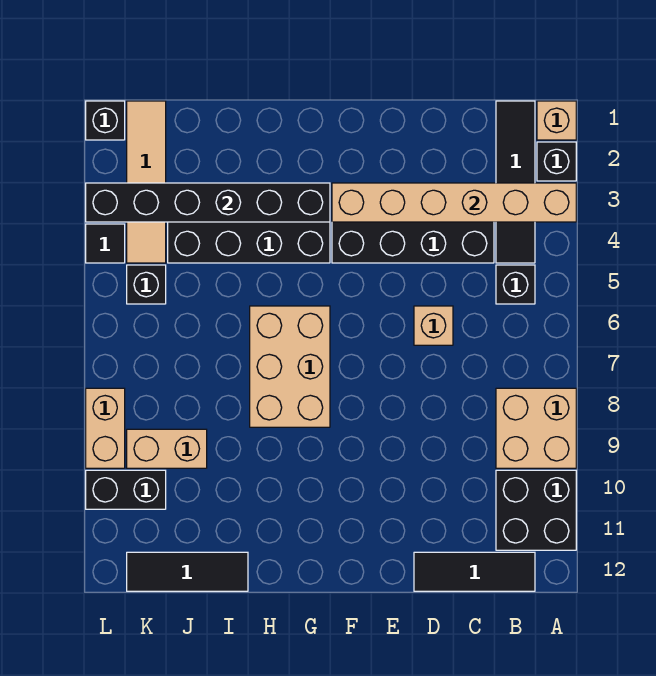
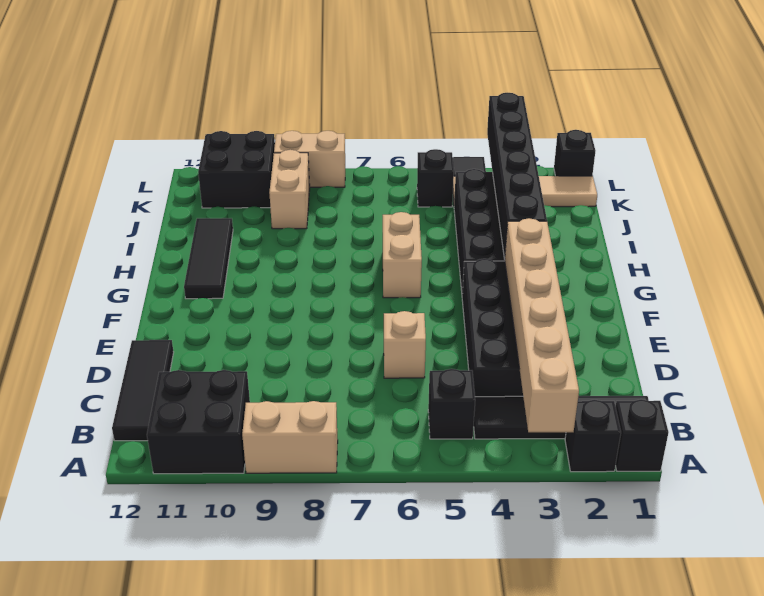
tan 1x1 brick [537,101,576,140] -> black 1x1 brick [615,399,668,471]
tan 2x2 brick [496,388,576,468] -> tan 1x2 brick [242,401,338,473]
tan 2x3 brick [250,306,330,427] -> tan 1x2 brick [383,212,422,298]
black 1x3 tile [127,552,248,591] -> black 1x3 tile moved to [184,218,233,299]
black 1x2 brick [86,470,166,509] -> black 2x2 brick [198,131,275,208]

